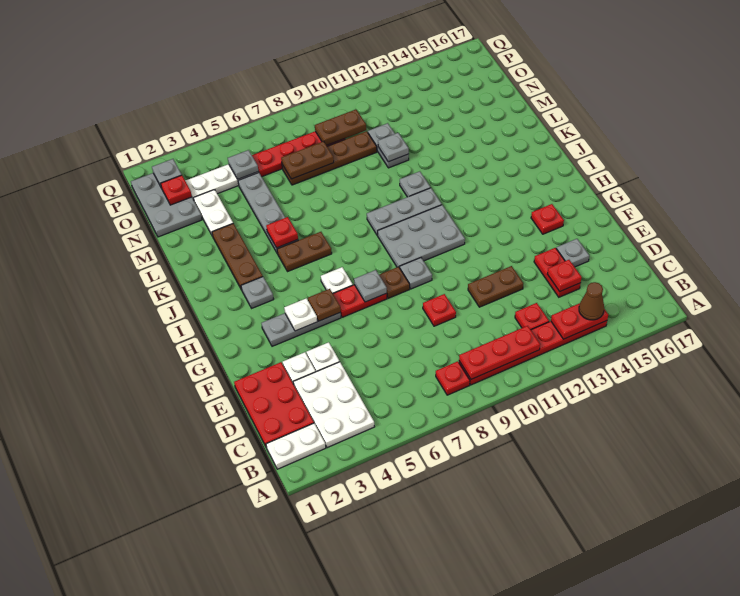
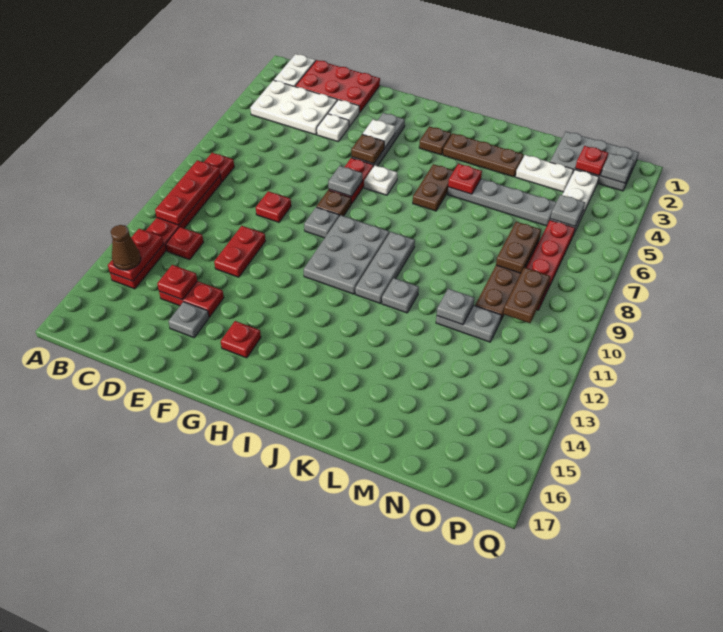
brown 1x2 plate [468,266,523,307] -> red 1x2 plate [214,226,265,277]
grey 1x1 plate [241,277,274,308] -> brown 1x1 plate [419,126,451,155]

